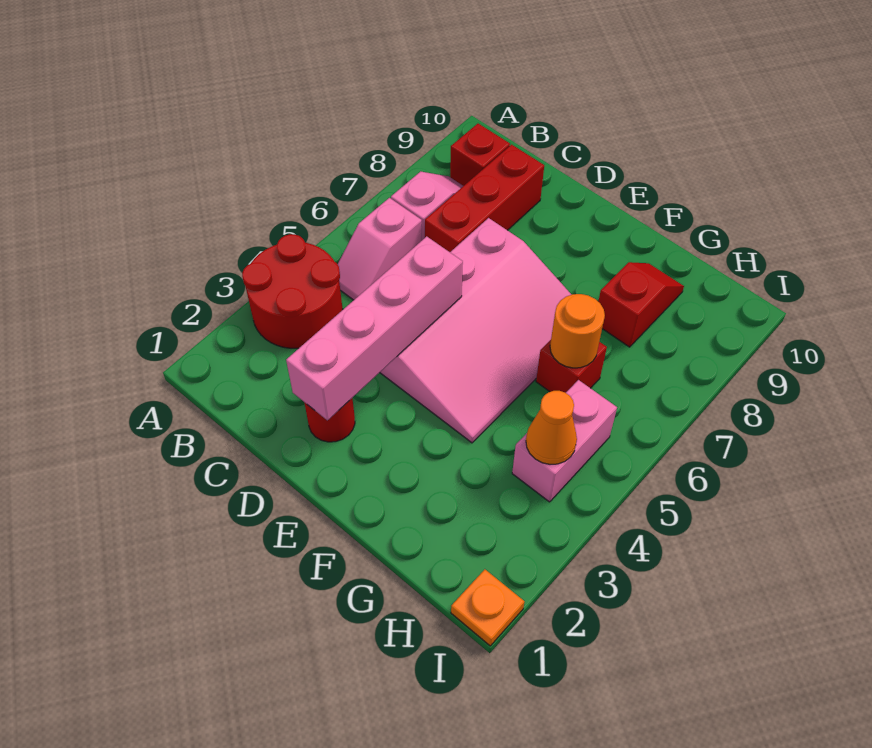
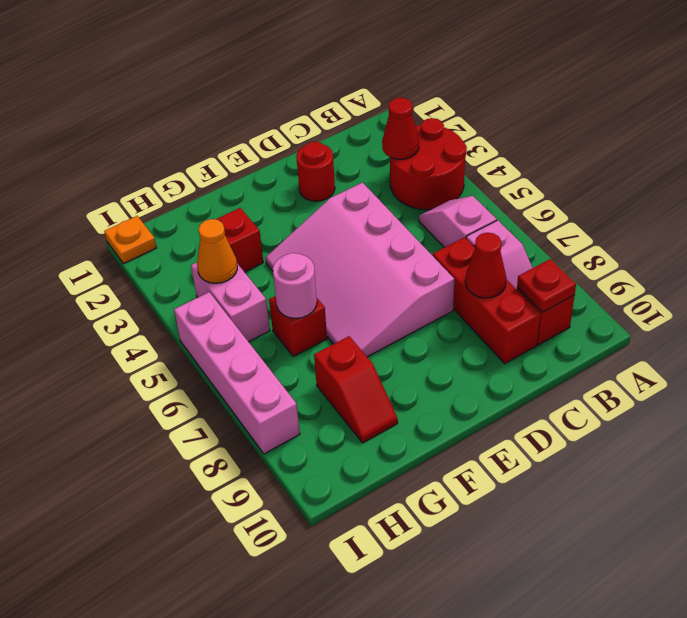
none -> red 1x1 cone [382,98,419,159]
none -> red 1x1 plate [517,259,576,312]
none -> red 1x1 cone [465,233,506,298]
pink 1x4 brick [286,236,463,420] -> pink 1x4 brick moved to [174,292,300,454]
none -> red 1x1 brick [216,208,263,272]
orange 1x1 round brick [550,294,605,368] -> pink 1x1 round brick [273,253,317,318]

